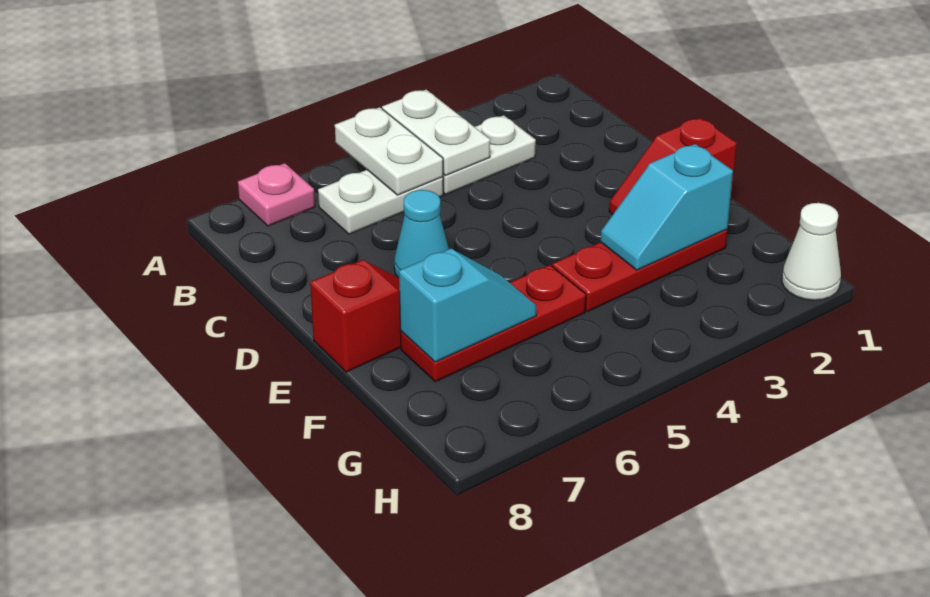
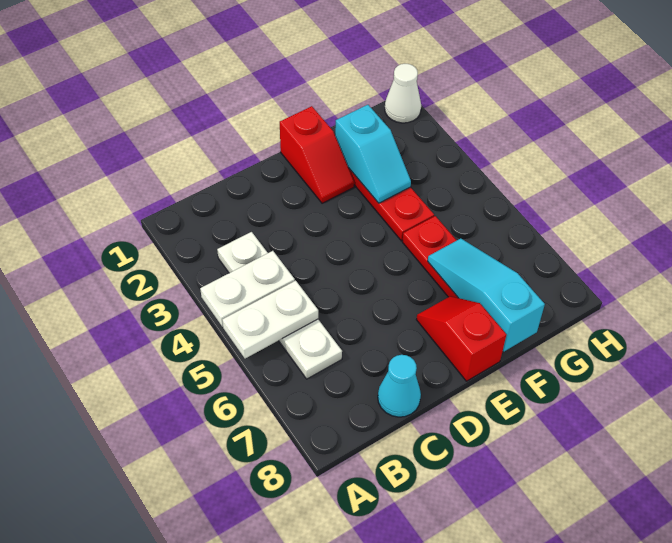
pink 1x1 plate [238,163,315,226] -> none
cyan 1x1 cone [394,190,449,278] -> cyan 1x1 cone moved to [378,355,421,417]
cyan 1x2 slope [399,249,536,362] -> cyan 1x3 slope [428,238,545,351]

